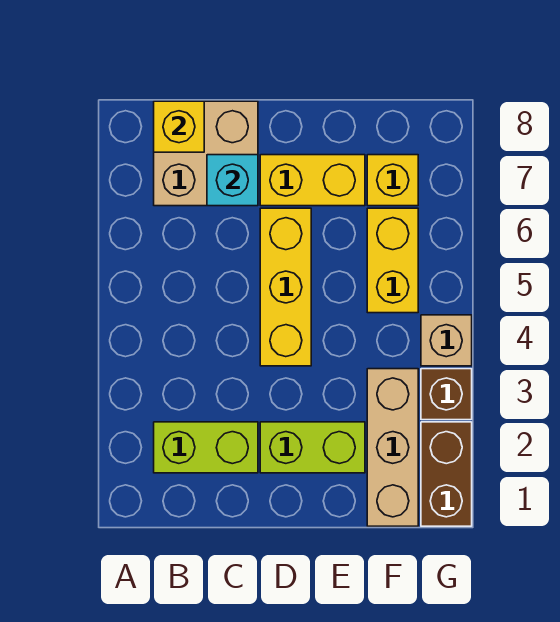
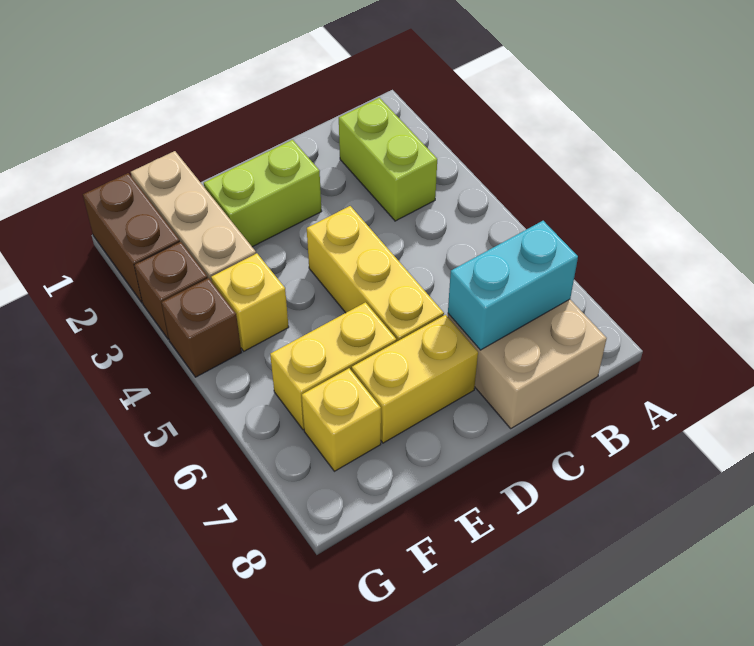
lime 1x2 brick [154,422,258,473] -> lime 1x2 brick turned to [339,98,437,221]
yellow 1x1 brick [154,101,204,152] -> yellow 1x1 brick moved to [211,253,289,351]
cyan 1x1 brick [207,155,258,206] -> cyan 1x2 brick [448,221,578,350]
yellow 1x2 brick [367,208,418,313] -> yellow 1x2 brick turned to [270,302,396,430]
tan 1x1 brick [421,315,472,366] -> brown 1x1 brick [162,278,241,377]

